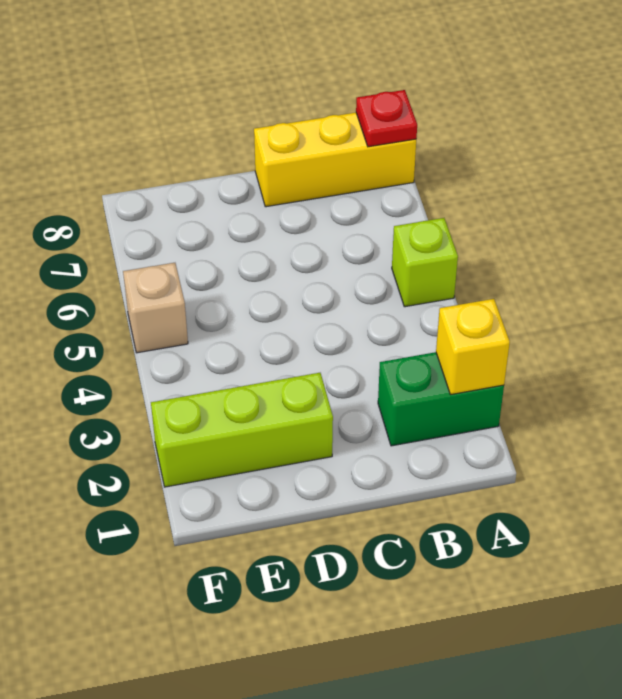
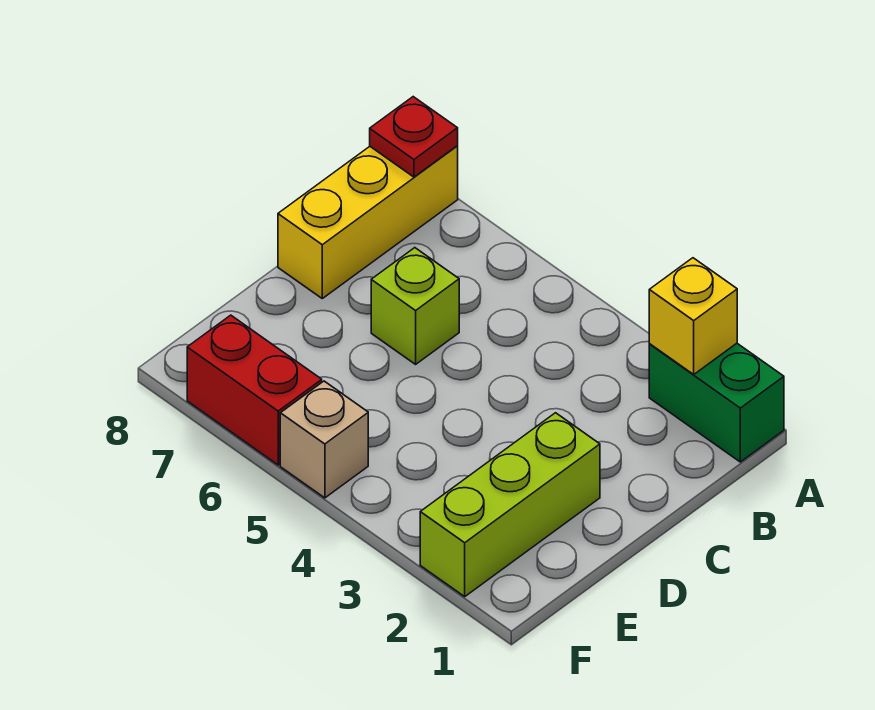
green 1x2 brick [378,352,504,446] -> green 1x2 brick turned to [649,343,784,462]
lime 1x1 brick [392,218,458,307] -> lime 1x1 brick moved to [371,248,459,364]
none -> red 1x2 brick [187,315,322,465]

